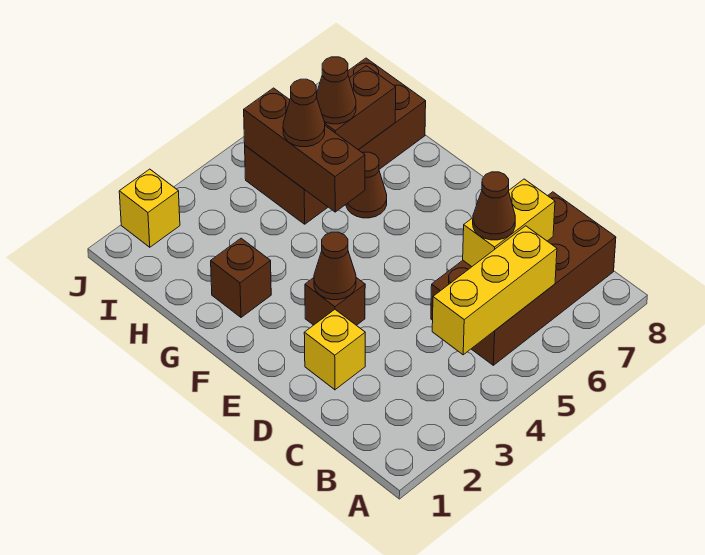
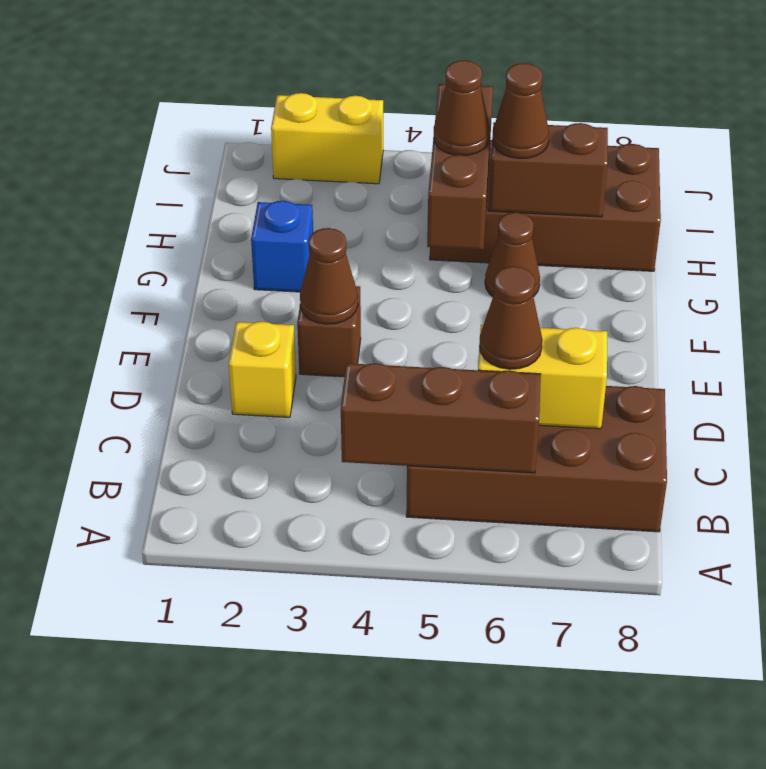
yellow 1x3 brick [432,226,557,355] -> brown 1x3 brick [341,363,541,473]
brown 1x1 brick [211,238,271,317] -> blue 1x1 brick [251,201,313,292]
yellow 1x1 brick [119,169,180,247] -> yellow 1x2 brick [271,93,383,184]

